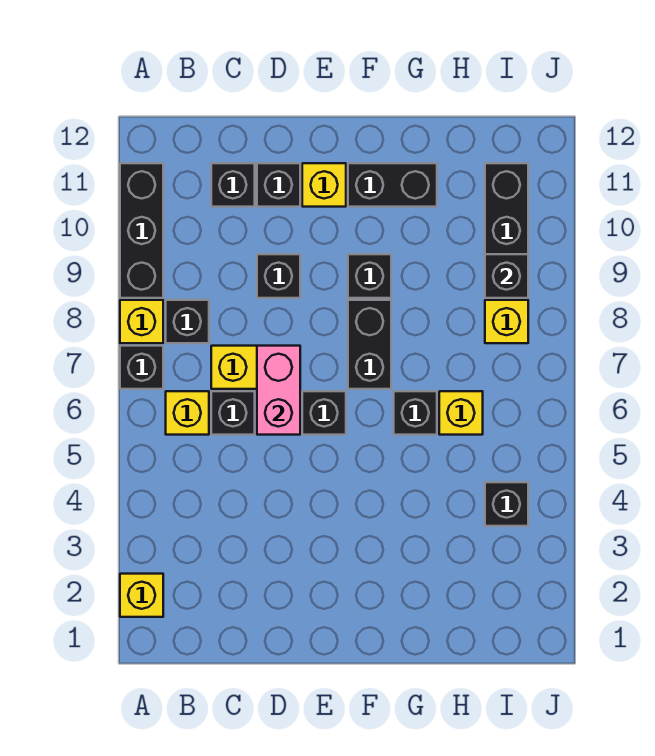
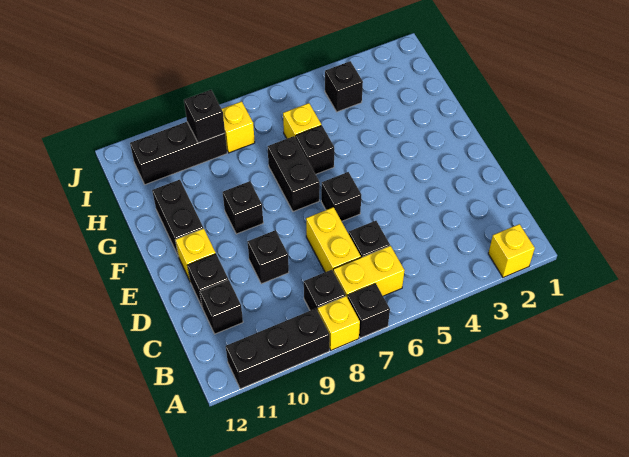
yellow 1x1 brick [166,391,209,435] -> yellow 1x2 brick [333,246,405,298]
pink 1x2 brick [257,346,300,435] -> none
black 1x2 brick [348,300,391,389] -> black 1x2 brick turned to [268,136,320,212]

